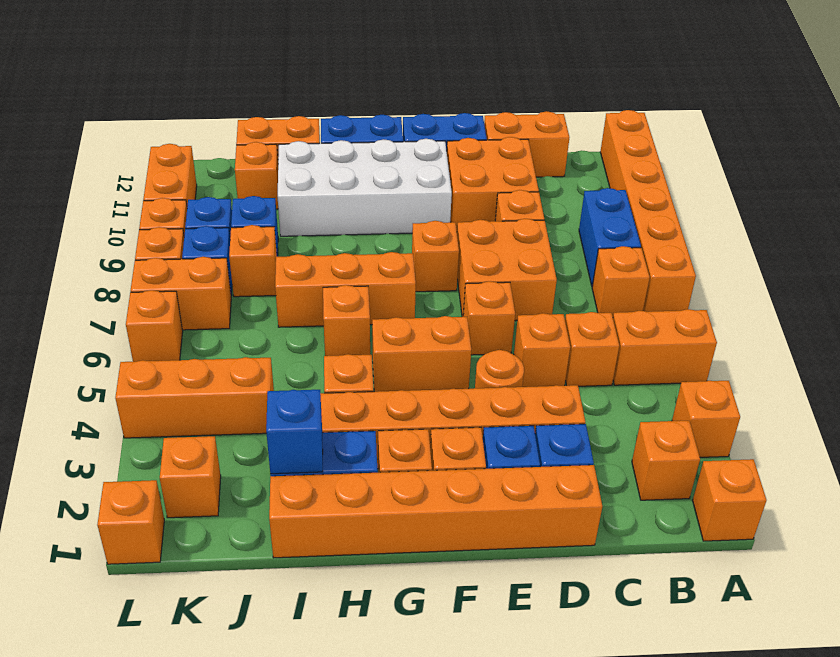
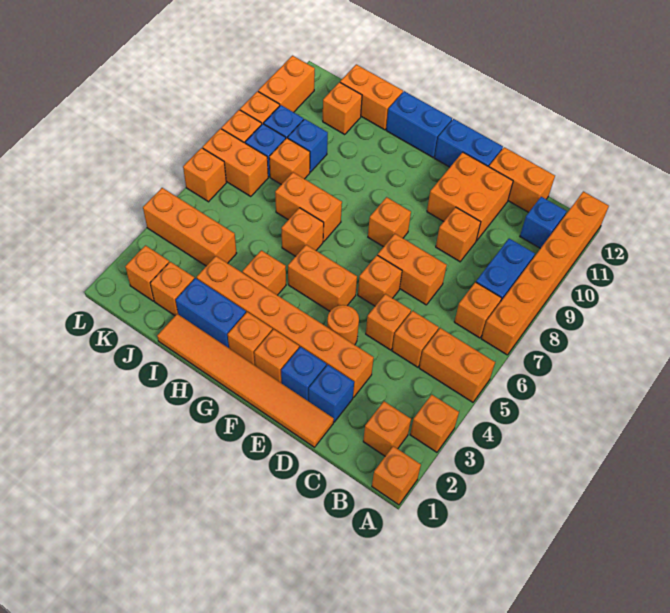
orange 1x6 brick [269,465,602,558] -> orange 1x6 tile [157,314,334,447]
orange 2x2 brick [457,219,557,321] -> orange 1x2 brick [378,234,447,305]
white 2x4 brick [278,139,452,236] -> none
orange 1x3 brick [275,252,416,327] -> orange 1x2 brick [275,172,342,242]
blue 1x1 brick [266,390,323,474] -> blue 1x1 brick moved to [520,197,566,248]
orange 1x1 brick [97,480,164,564] -> orange 1x1 brick moved to [150,262,194,315]

